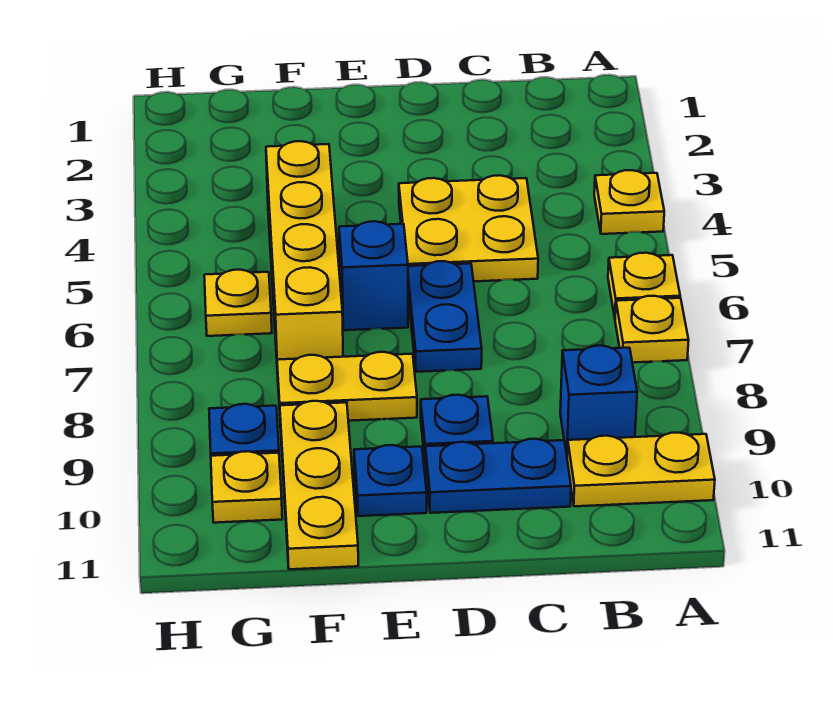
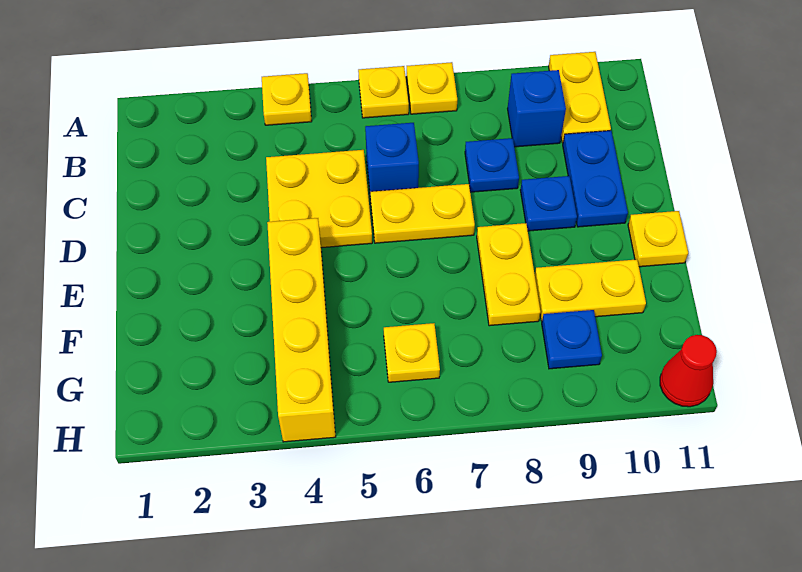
blue 1x2 plate [408,261,482,372] -> yellow 1x2 plate [370,184,475,243]
blue 1x1 brick [339,221,408,330] -> blue 1x1 brick moved to [365,123,419,200]
blue 1x1 plate [354,445,427,516] -> blue 1x1 plate moved to [465,138,519,192]
yellow 1x4 brick [266,141,343,375] -> yellow 1x4 brick turned to [267,218,336,442]
yellow 1x3 plate [280,401,358,569] -> yellow 1x2 plate [535,259,646,321]
yellow 1x1 plate [211,451,282,523] -> yellow 1x1 plate moved to [628,211,688,267]
none -> red 1x1 cone [660,335,717,407]

